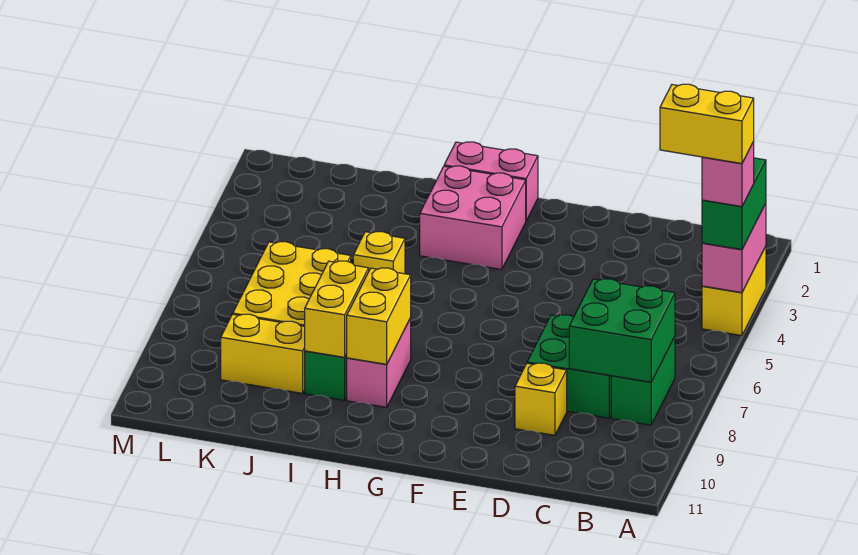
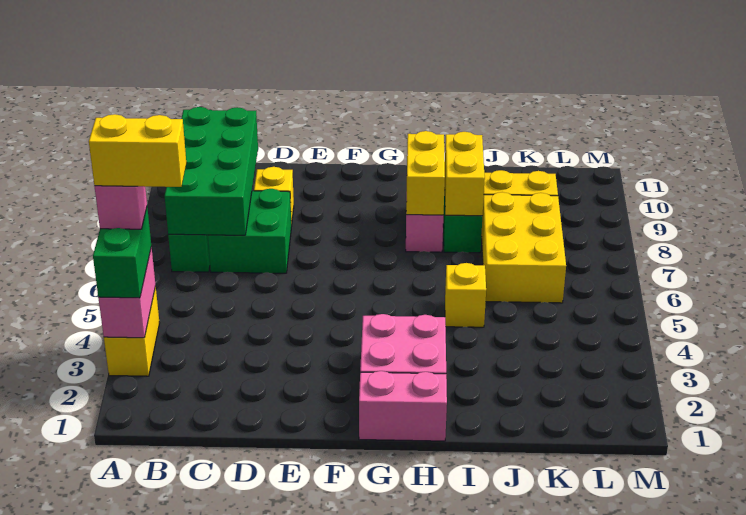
green 2x2 brick [569,279,675,382] -> green 2x4 brick [165,107,258,235]

